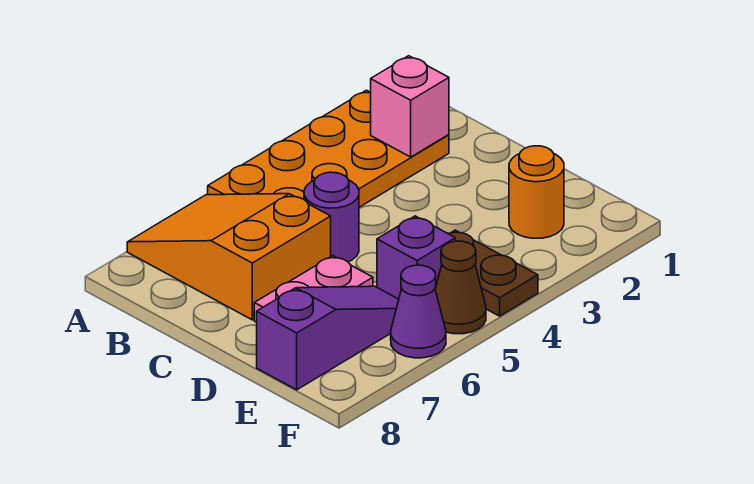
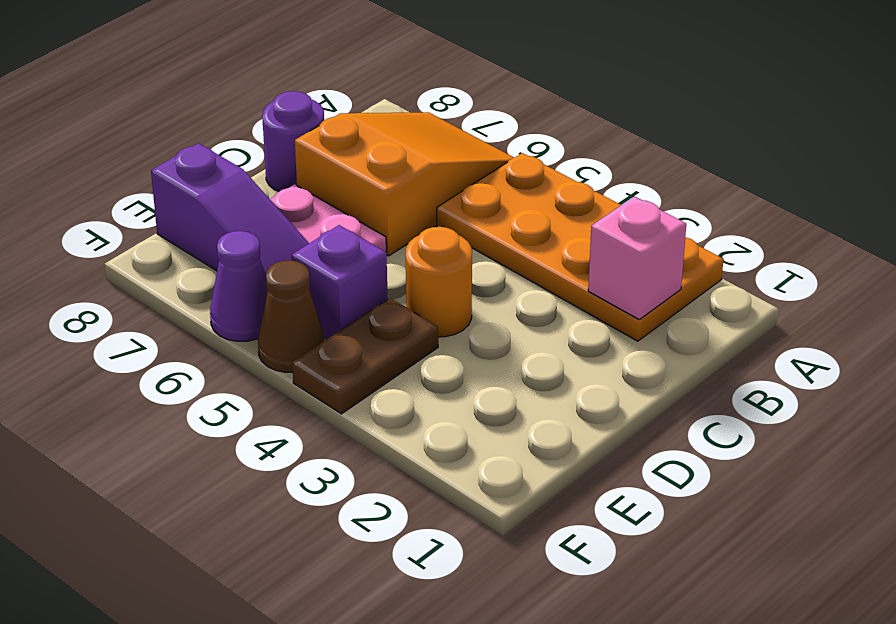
purple 1x1 round brick [304,172,359,262] -> purple 1x1 round brick moved to [262,91,324,191]
orange 1x1 round brick [509,146,564,238] -> orange 1x1 round brick moved to [406,227,472,337]

